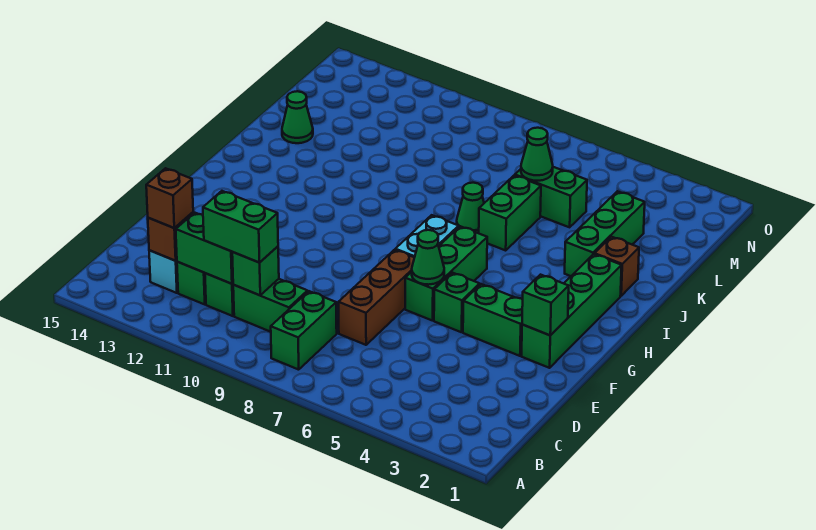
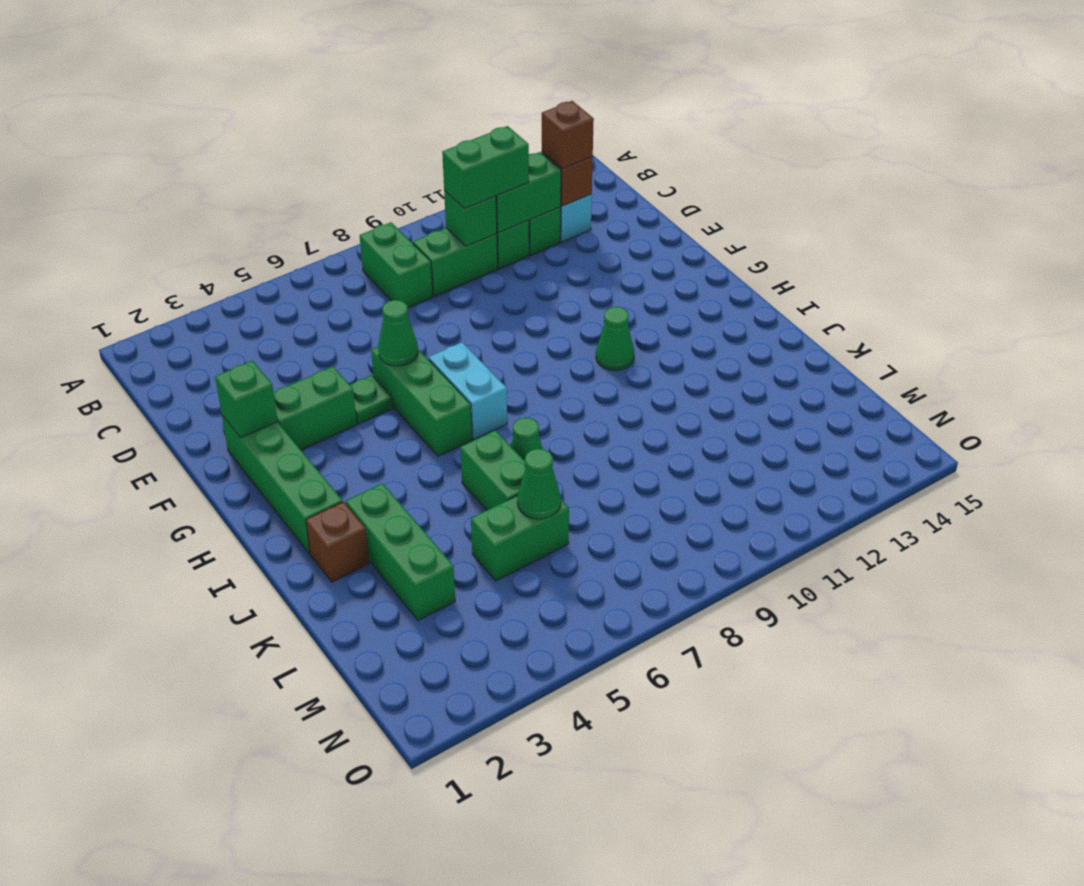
brown 1x3 brick [338,250,414,345] -> none
green 1x1 brick [434,273,480,332] -> green 1x1 plate [350,375,393,424]
green 1x1 cone [282,91,313,143] -> green 1x1 cone moved to [596,307,634,370]

